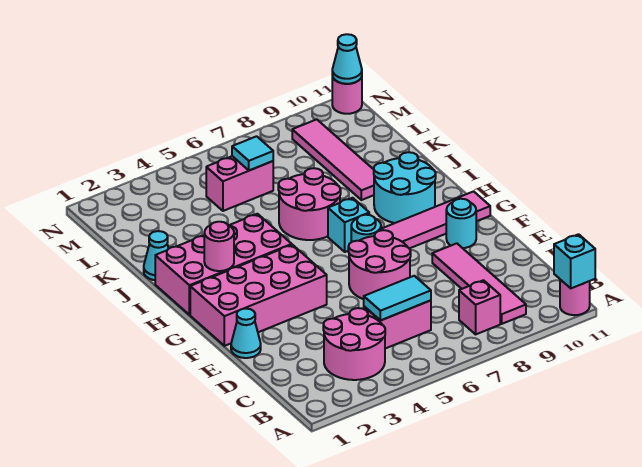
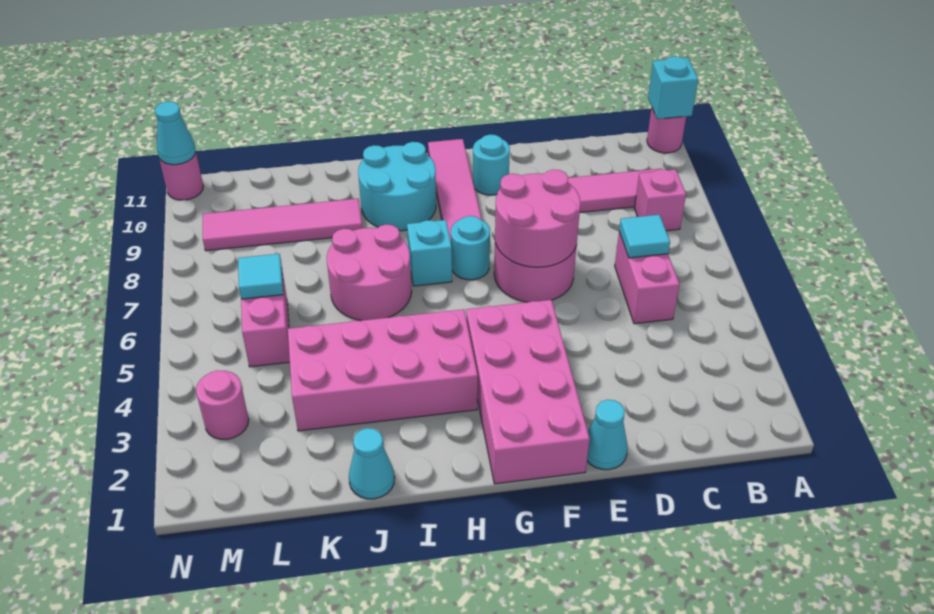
pink 2x2 round brick [323,308,385,380] -> pink 2x2 round brick moved to [495,170,580,267]
cyan 1x2 tile [364,276,431,321] -> cyan 1x1 tile [619,215,670,258]
pink 2x4 brick [155,214,292,315] -> pink 2x4 brick turned to [288,309,478,431]
pink 1x1 round brick [204,222,234,271] -> pink 1x1 round brick moved to [196,370,249,439]

